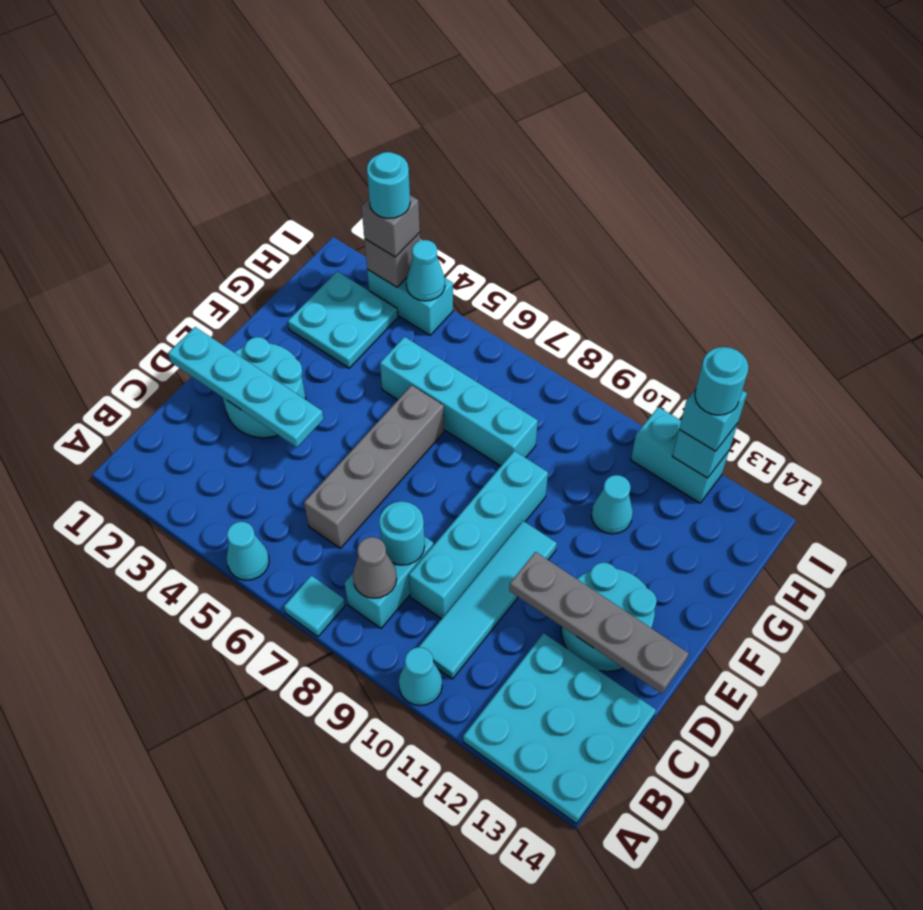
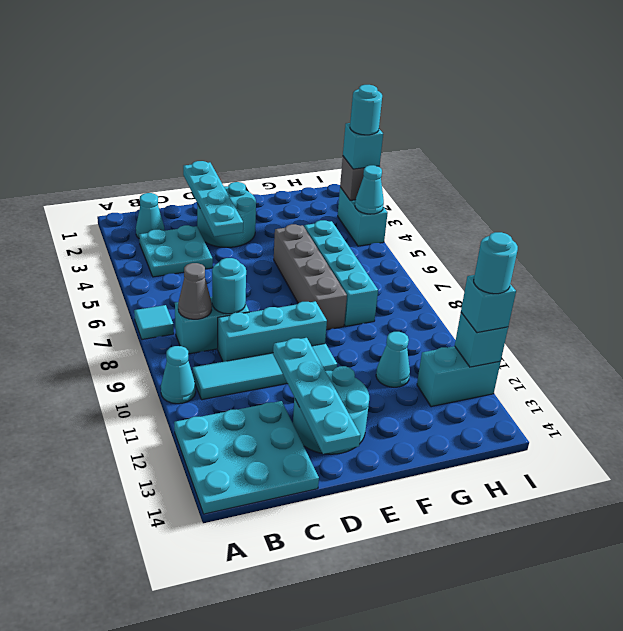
cyan 1x1 cone [227,522,269,580] -> cyan 1x1 cone moved to [136,193,165,238]
grey 1x4 brick [304,385,444,548] -> grey 1x4 brick turned to [274,224,347,330]
cyan 1x4 brick [409,451,548,619] -> cyan 1x3 brick [218,301,327,362]
grey 1x4 plate [509,552,689,694] -> cyan 1x4 plate [273,338,360,454]
cyan 2x2 plate [288,271,398,368] -> cyan 2x2 plate moved to [139,225,213,277]
grey 1x1 brick [362,195,420,257] -> cyan 1x1 brick [343,123,383,169]
cyan 1x2 brick [631,407,729,503] -> cyan 1x2 brick turned to [417,346,501,407]

